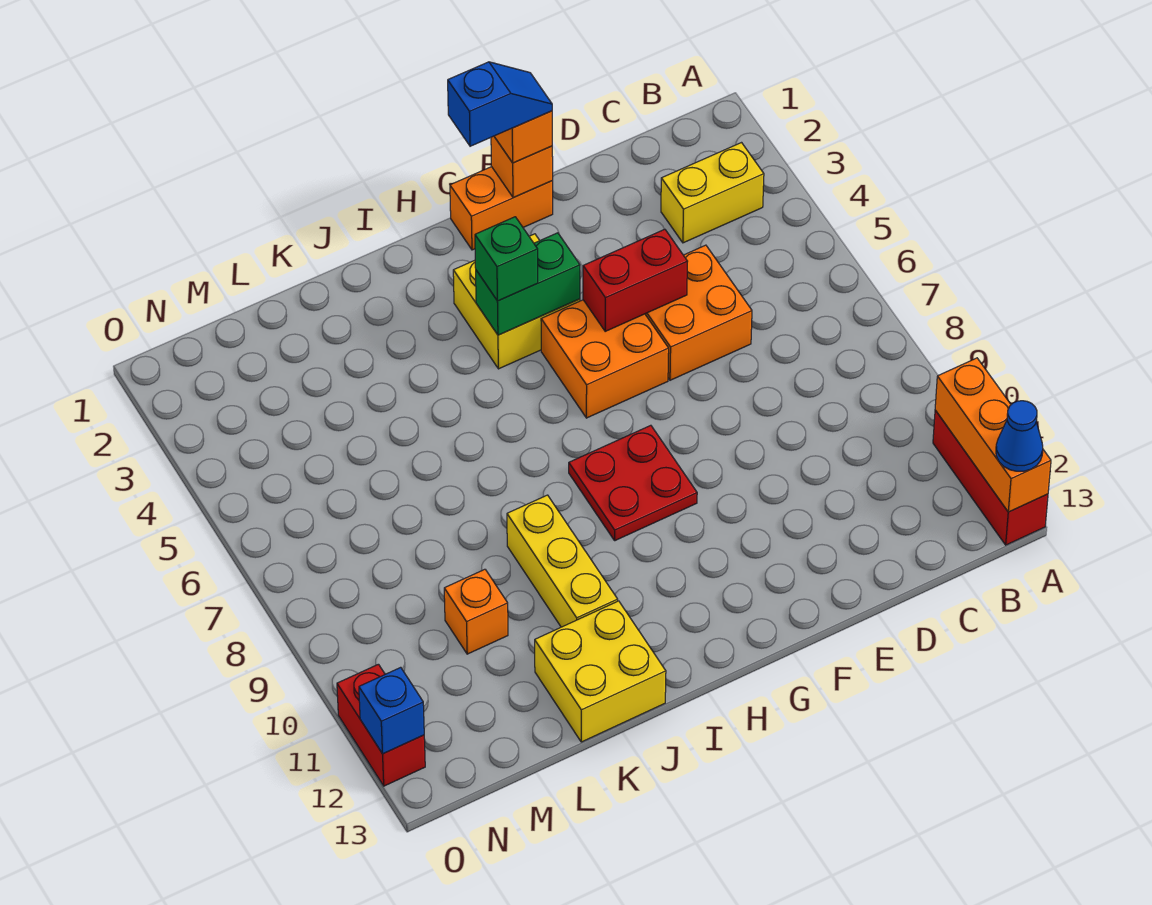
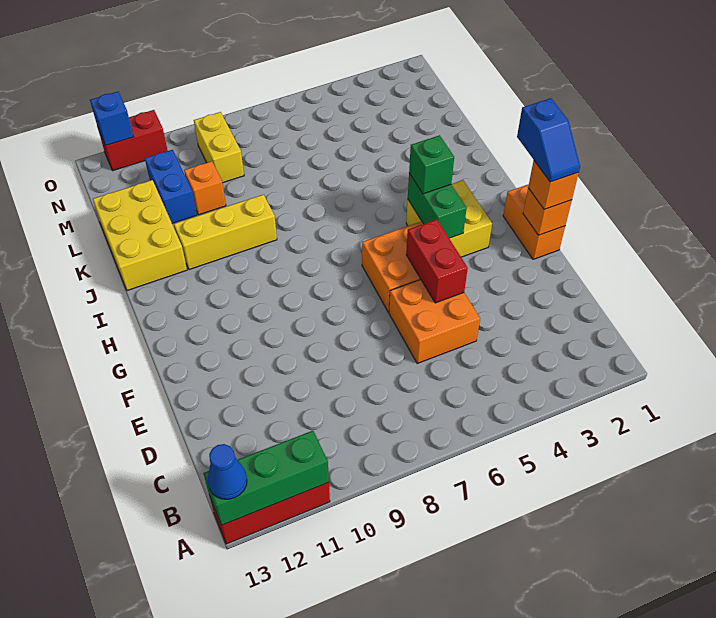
orange 1x3 brick [935,358,1051,512] -> green 1x3 brick [203,431,329,525]
yellow 1x2 brick [661,143,764,243] -> yellow 1x2 brick moved to [194,112,244,183]
red 2x2 plate [569,425,697,541] -> none
yellow 2x2 brick [535,601,666,742] -> yellow 2x3 brick [93,180,187,291]
none -> blue 1x2 brick [145,150,197,223]

